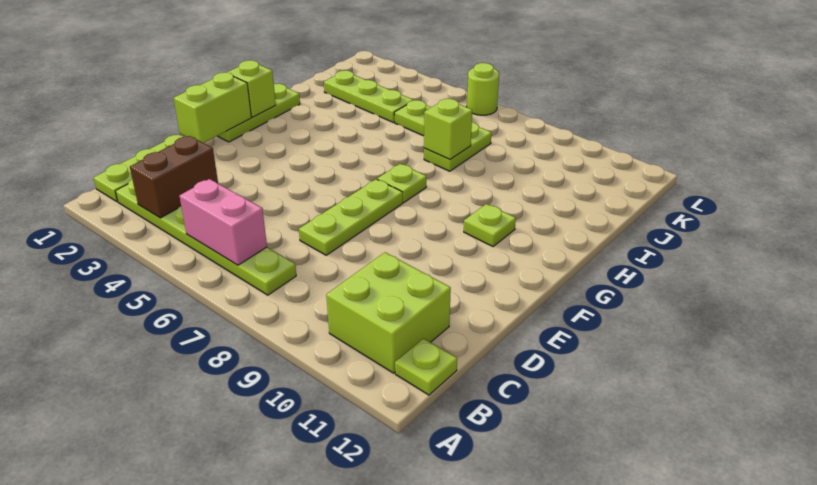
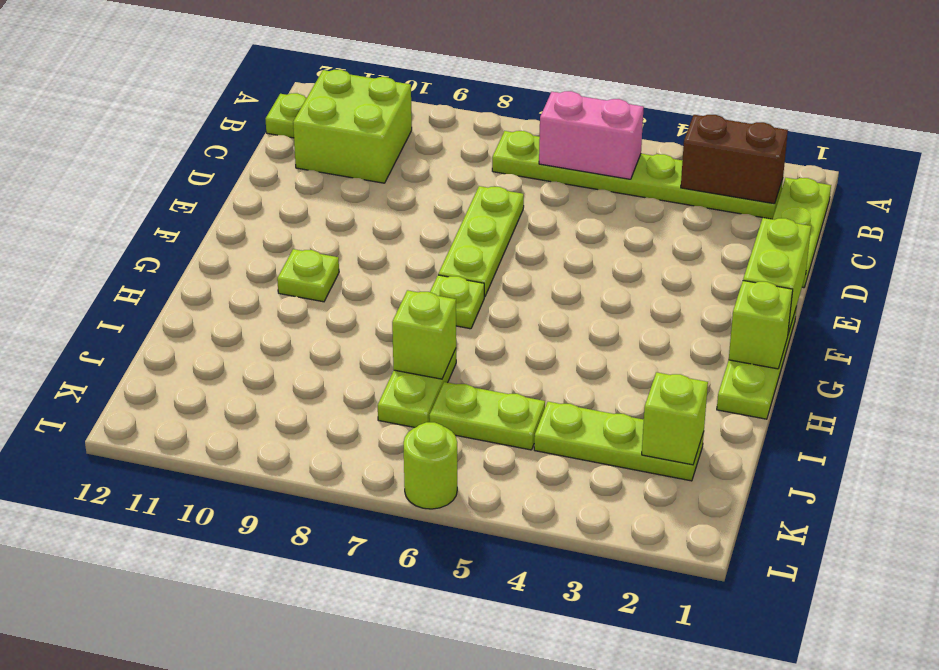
brown 1x2 brick [130,136,218,218] -> brown 1x2 brick turned to [681,115,788,204]
none -> lime 1x1 brick [642,372,708,465]

